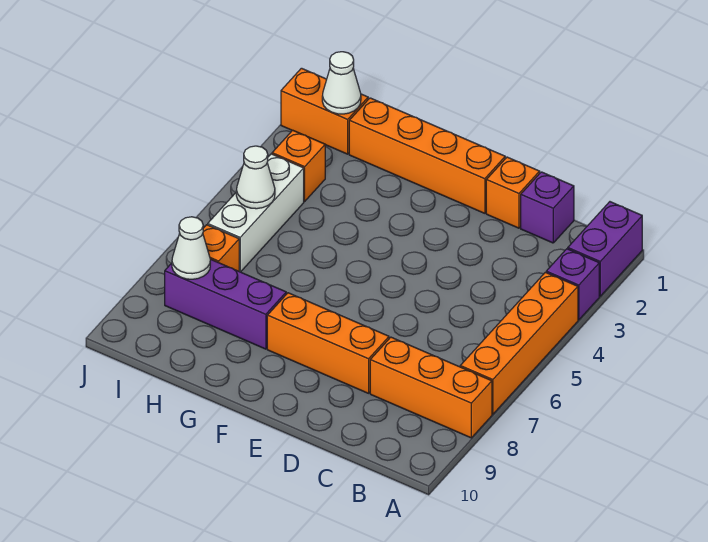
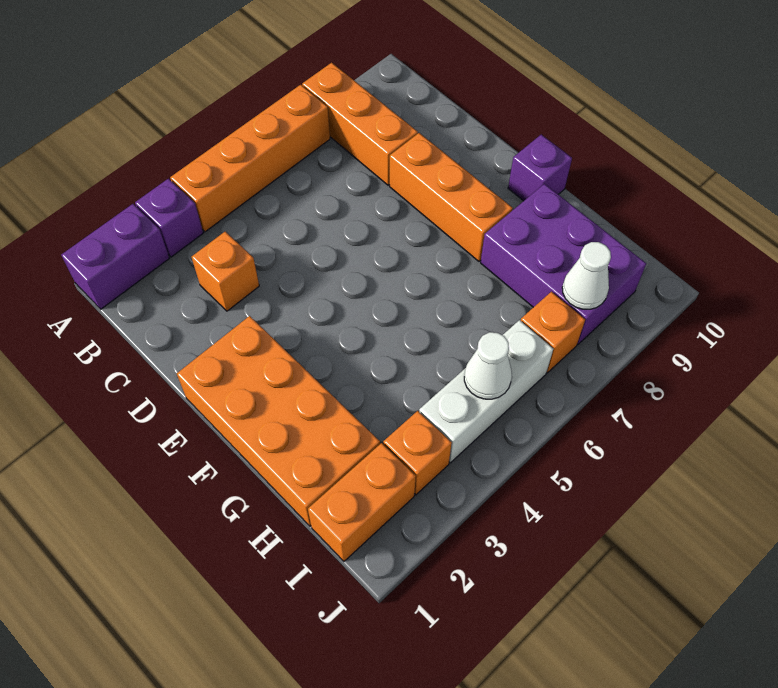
purple 1x1 brick [521,172,574,243] -> purple 1x1 brick moved to [508,135,572,201]
orange 1x1 brick [486,157,540,228] -> orange 1x1 brick moved to [192,232,259,311]
orange 1x4 brick [349,98,505,213] -> orange 2x4 brick [177,316,380,526]
purple 1x3 brick [165,259,286,349] -> purple 2x3 brick [481,184,646,345]
orange 1x2 brick [281,68,368,154] -> orange 1x2 brick turned to [308,443,416,561]
white 1x1 cone [322,52,361,114] -> none

